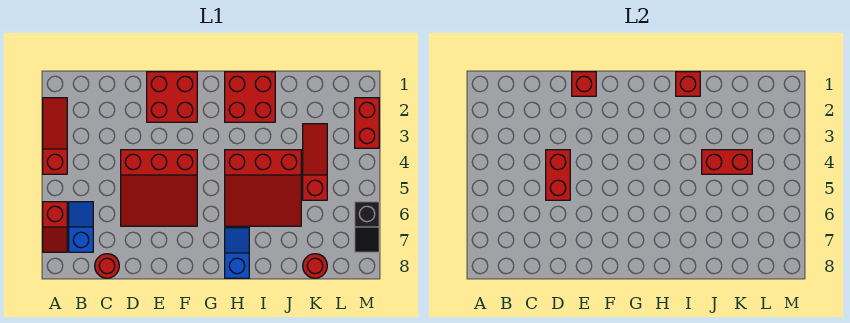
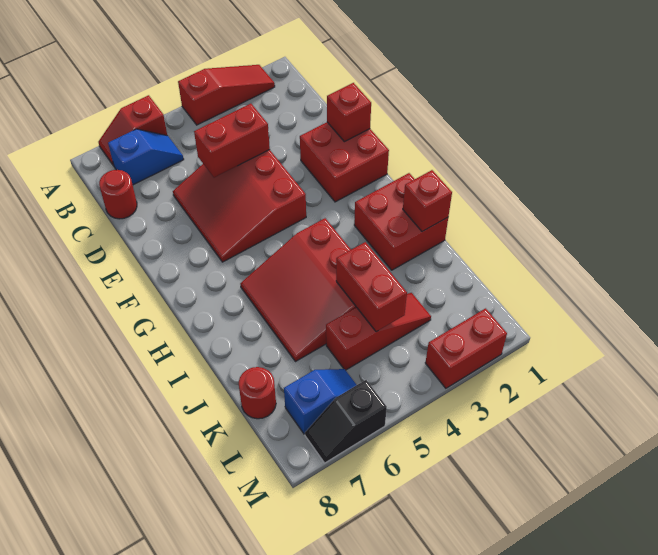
blue 1x2 slope [225,228,249,278] -> blue 1x2 slope moved to [284,369,356,434]

